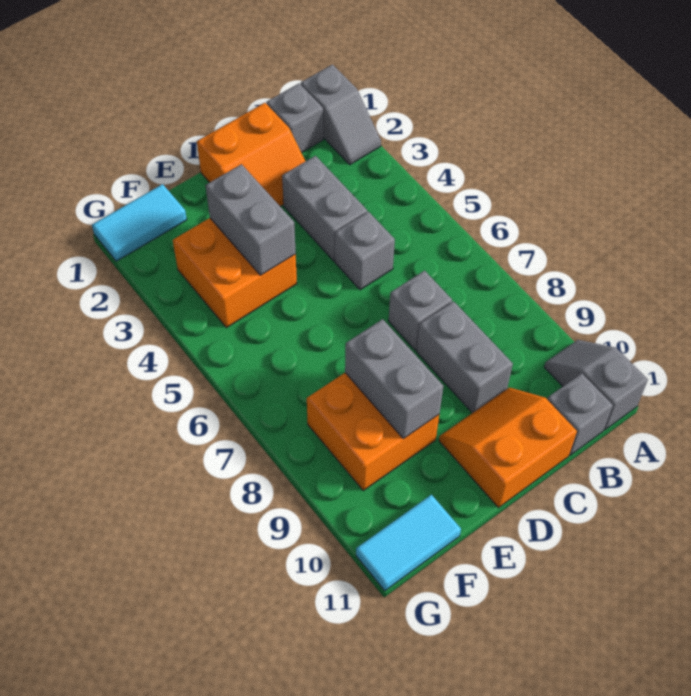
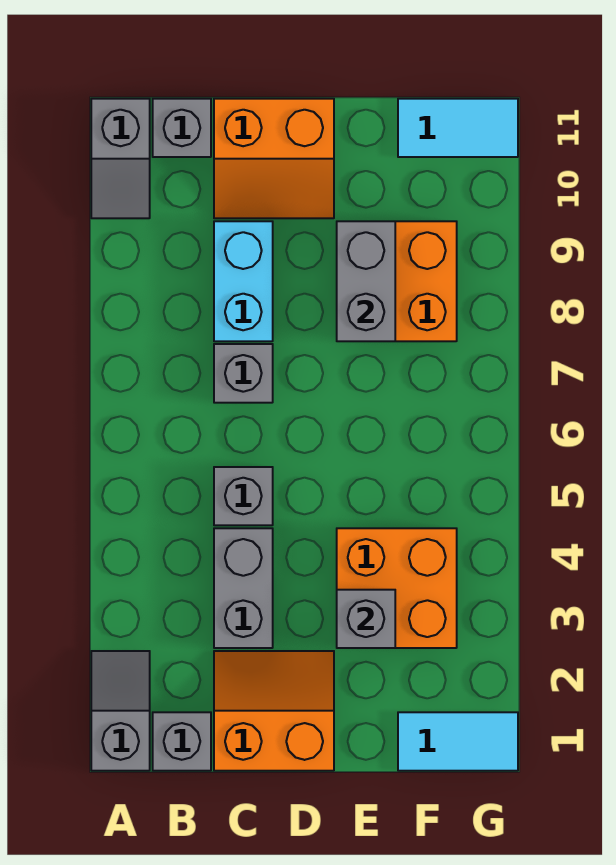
grey 1x2 brick [417,301,513,413] -> cyan 1x2 brick [214,221,273,341]
grey 1x2 brick [206,164,296,275] -> grey 1x1 brick [337,590,395,648]

